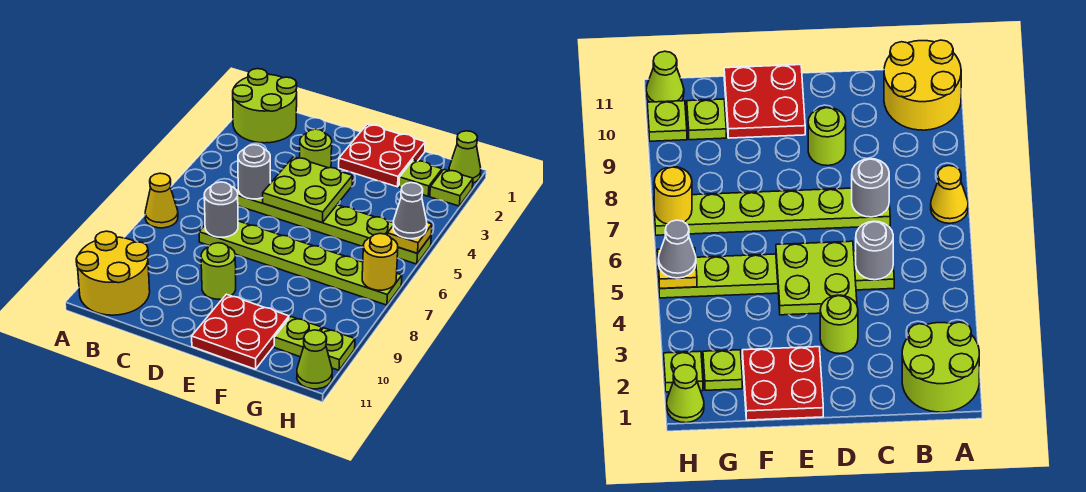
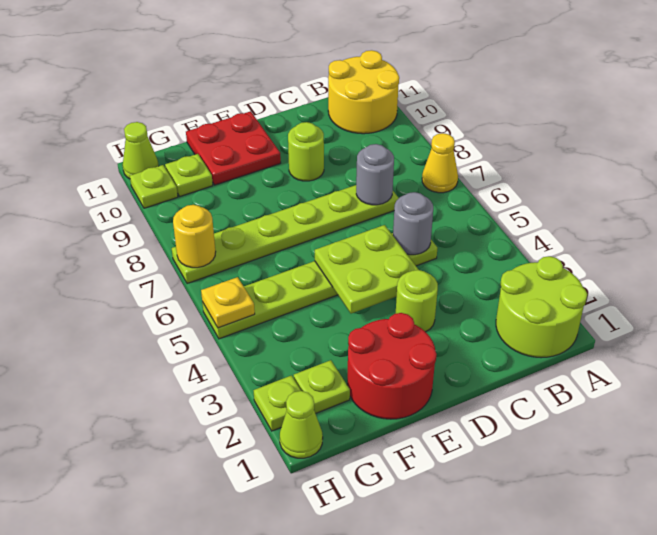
red 2x2 plate [339,124,425,187] -> red 2x2 round brick [347,313,436,419]
grey 1x1 cone [393,183,427,239] -> none

